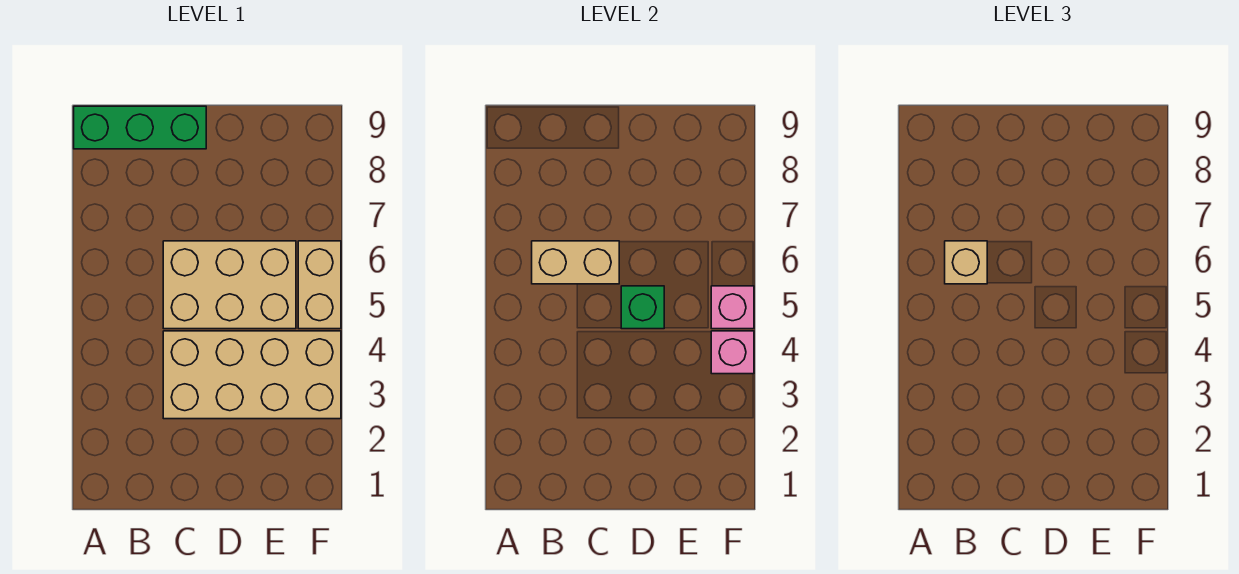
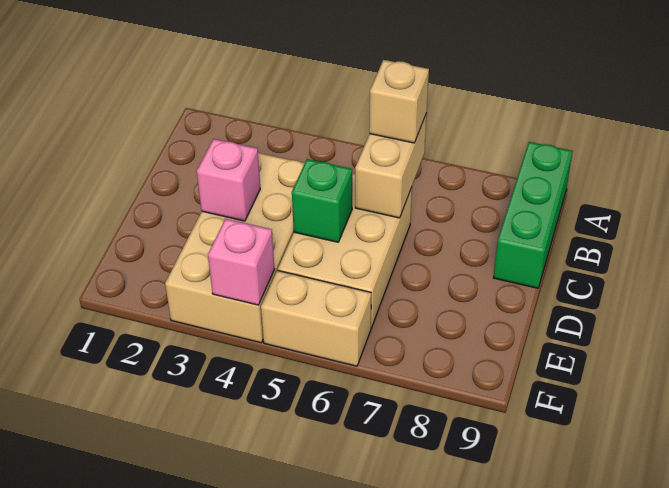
pink 1x1 brick [711,286,754,329] -> pink 1x1 brick moved to [197,139,260,221]

